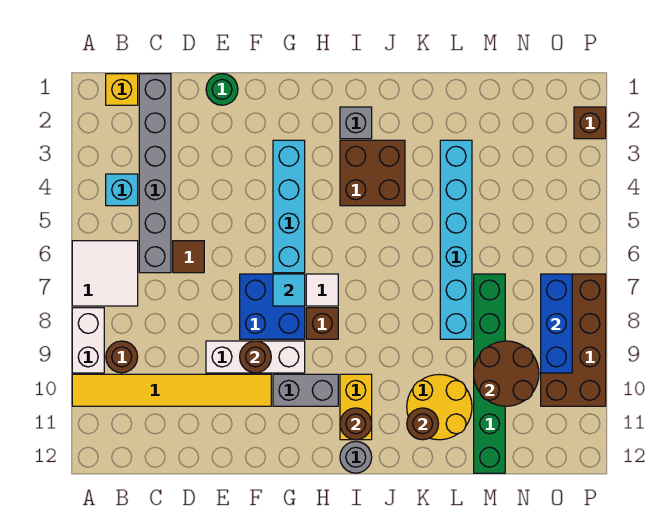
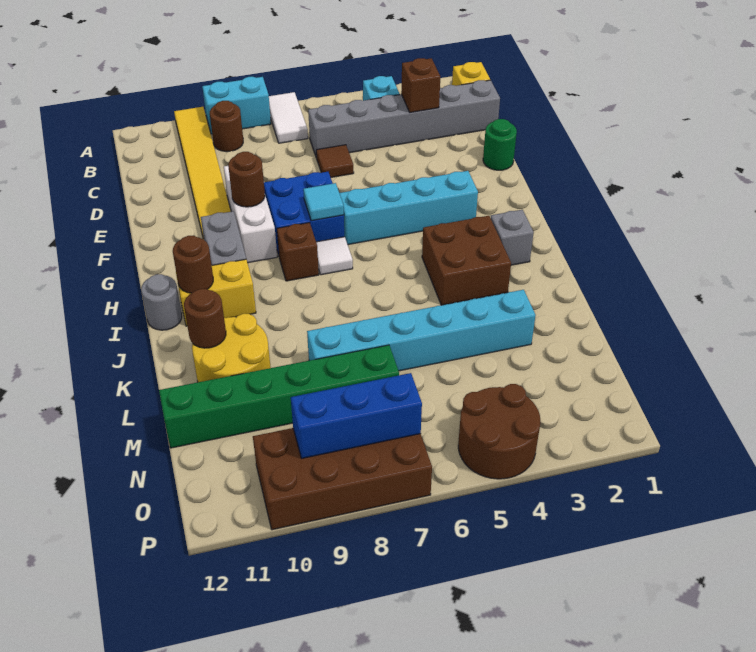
white 2x2 tile [72,241,138,306] -> white 1x2 tile [269,92,308,143]
white 1x2 brick [72,308,104,373] -> cyan 1x2 brick [202,77,271,134]
brown 2x2 round brick [474,341,539,406] -> brown 2x2 round brick moved to [458,384,540,479]
brown 1x1 brick [574,107,606,139] -> brown 1x1 brick moved to [401,58,440,112]

